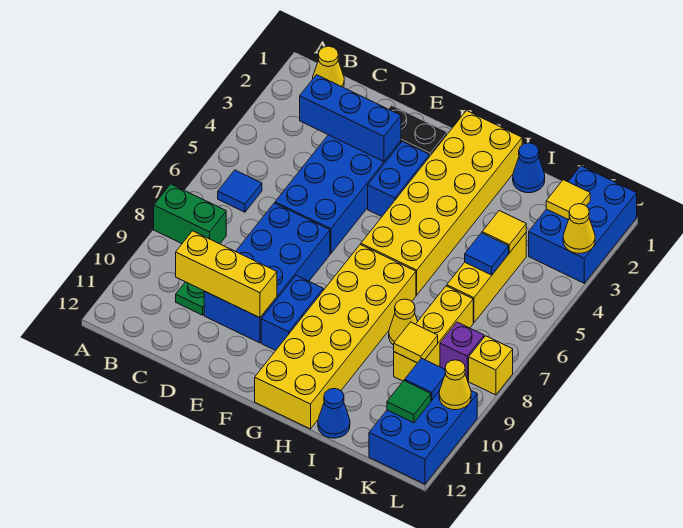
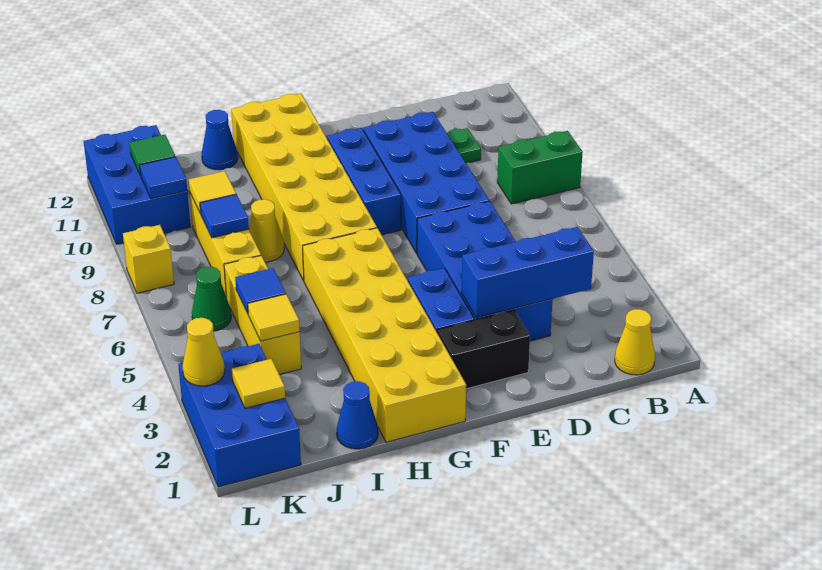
blue 1x1 tile [218,170,262,212] -> blue 1x1 tile moved to [200,194,249,238]
yellow 1x3 brick [176,231,277,318] -> none
blue 1x2 brick [261,275,323,351] -> blue 1x3 brick [327,128,401,235]
none -> green 1x1 cone [192,267,231,331]
purple 1x1 brick [440,322,484,381] -> none
yellow 1x1 cone [439,360,471,410] -> none

